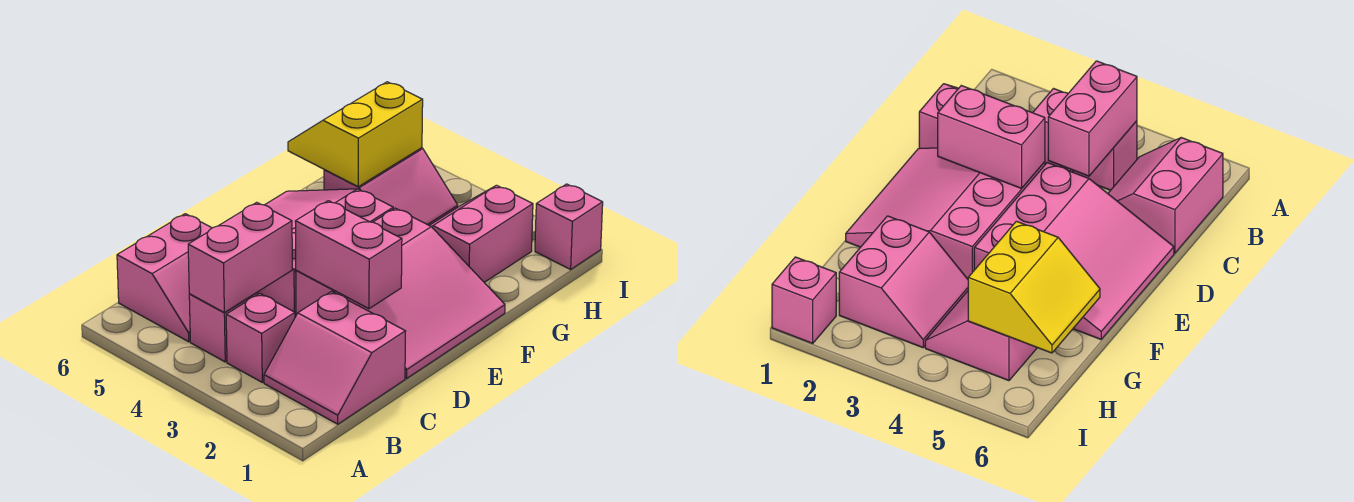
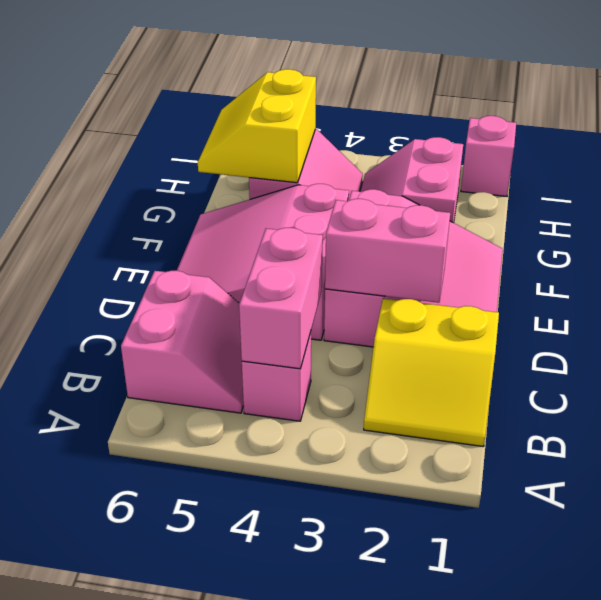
pink 2x2 slope [264,292,406,424] -> yellow 2x2 slope [364,298,499,447]
pink 1x1 brick [226,293,295,382] -> none

